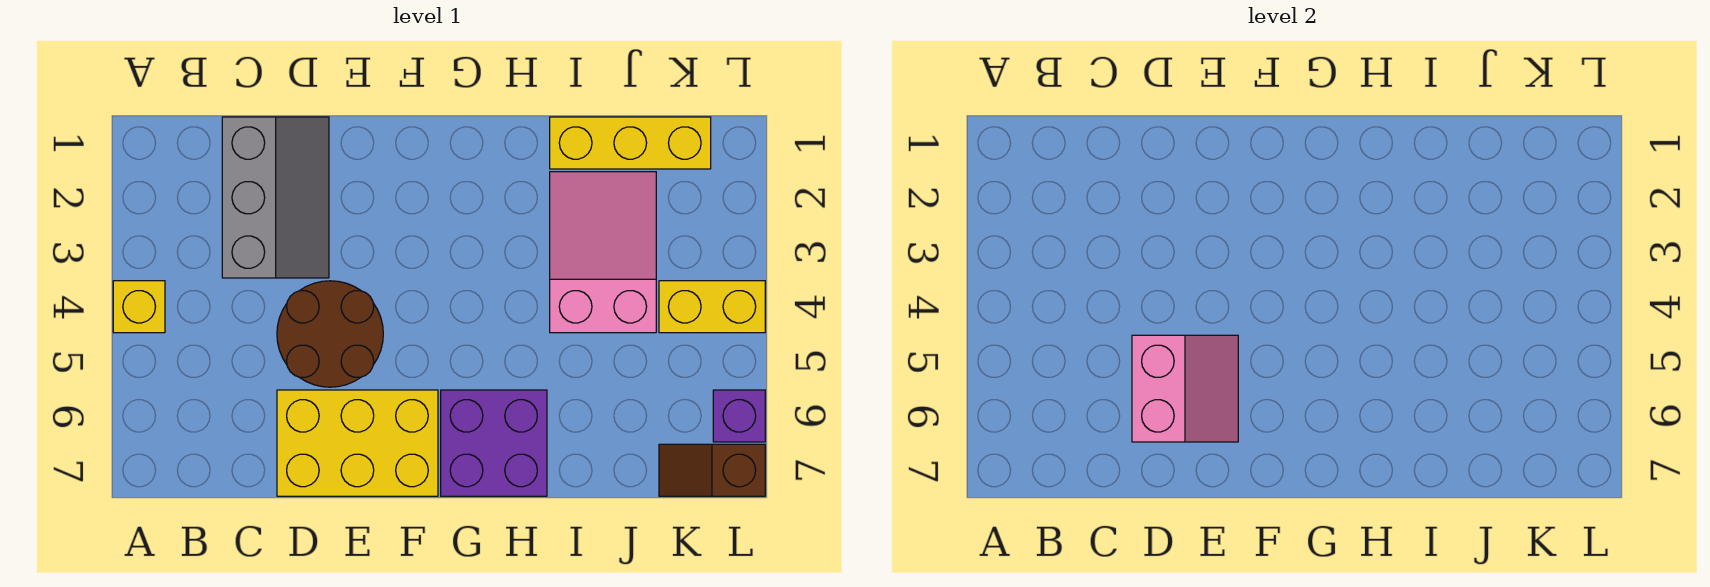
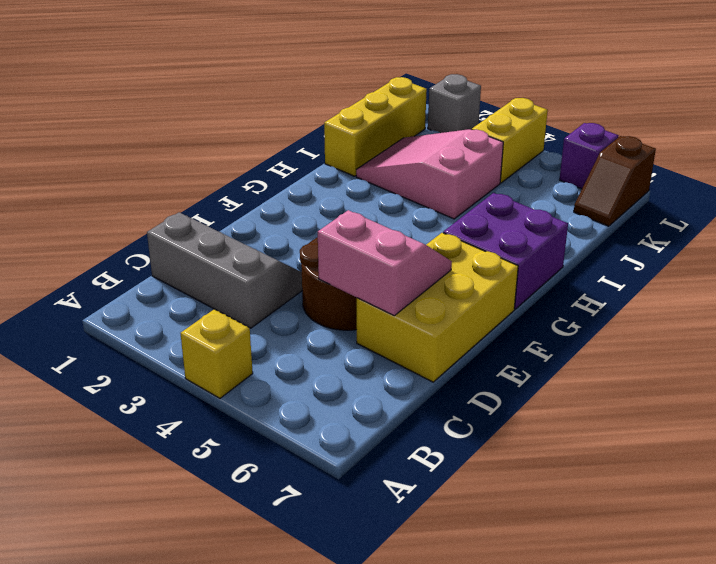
none -> grey 1x1 brick [428,74,481,133]

